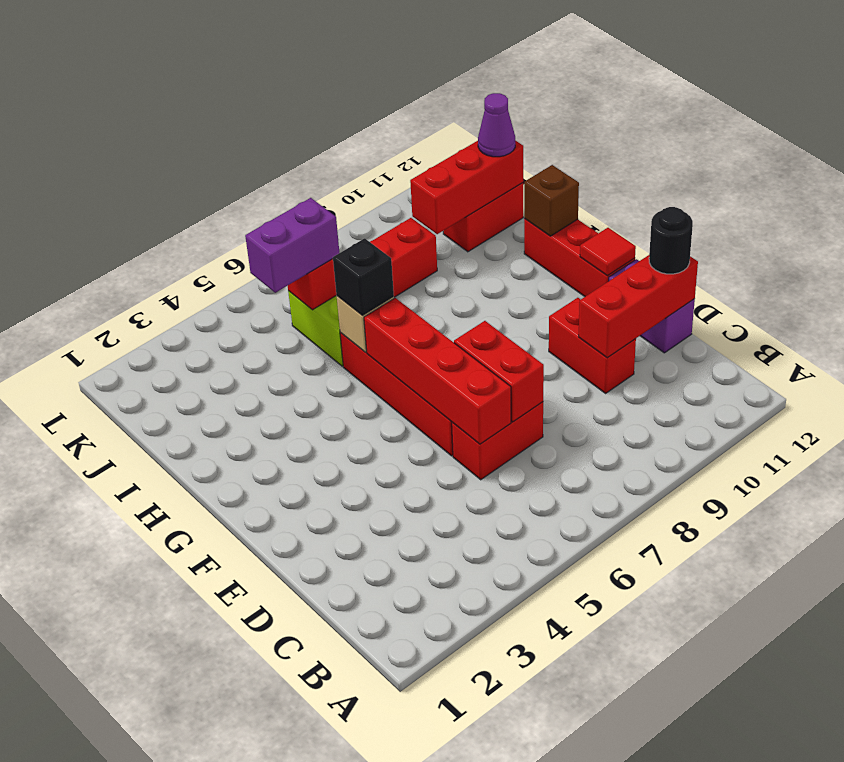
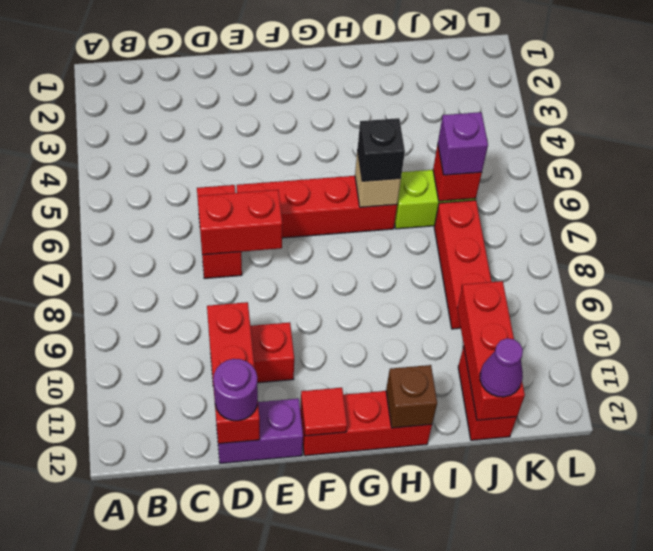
red 1x4 brick [364,298,511,444] -> none
black 1x1 round brick [649,207,693,274] -> purple 1x1 round brick [213,359,258,421]
purple 1x2 brick [245,198,339,293] -> purple 1x1 brick [438,112,488,175]

